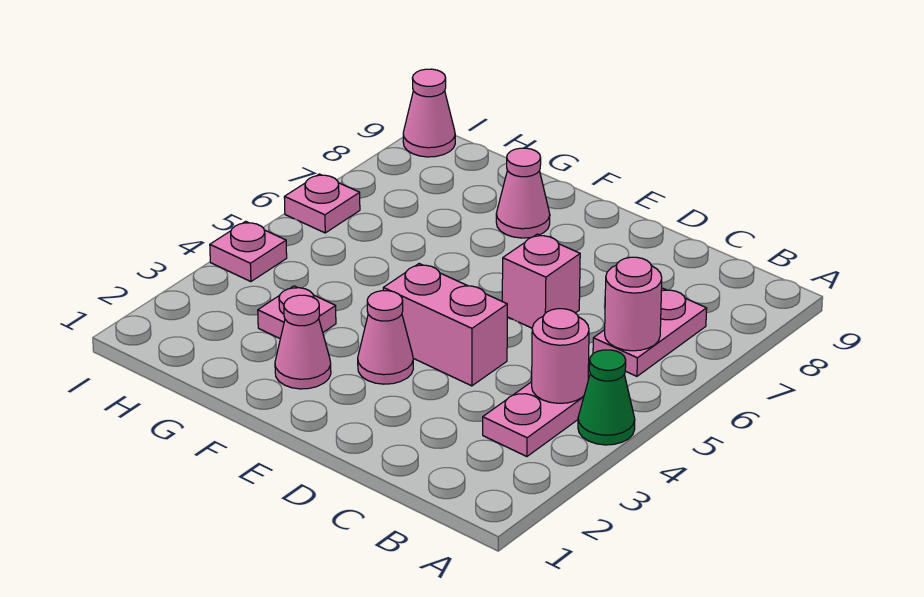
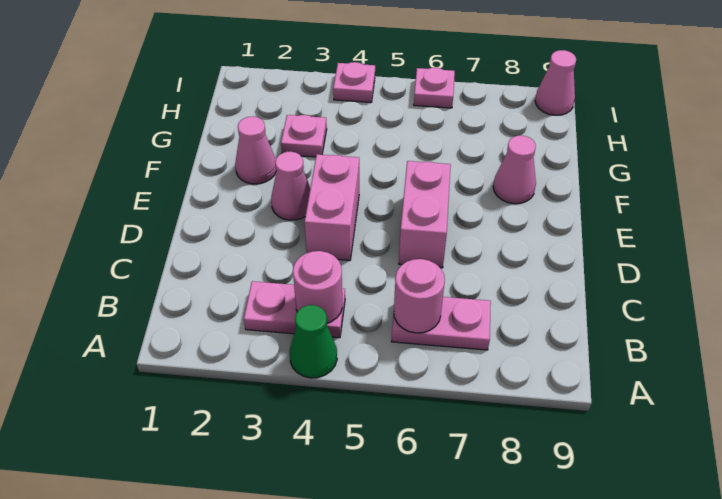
pink 1x1 brick [502,234,580,328] -> pink 1x2 brick [399,161,451,268]

